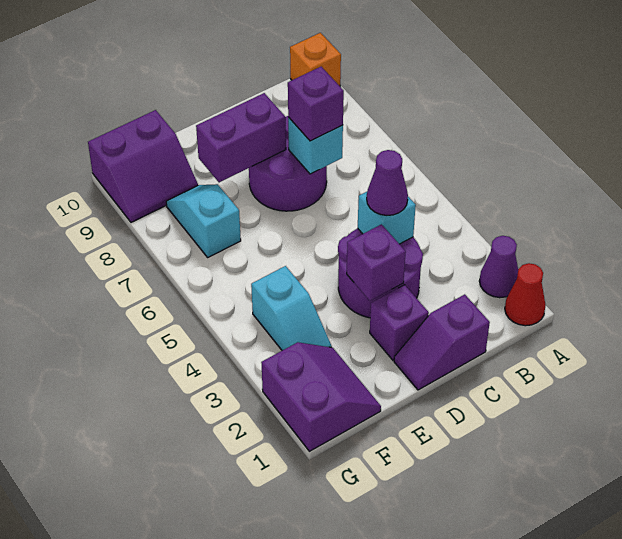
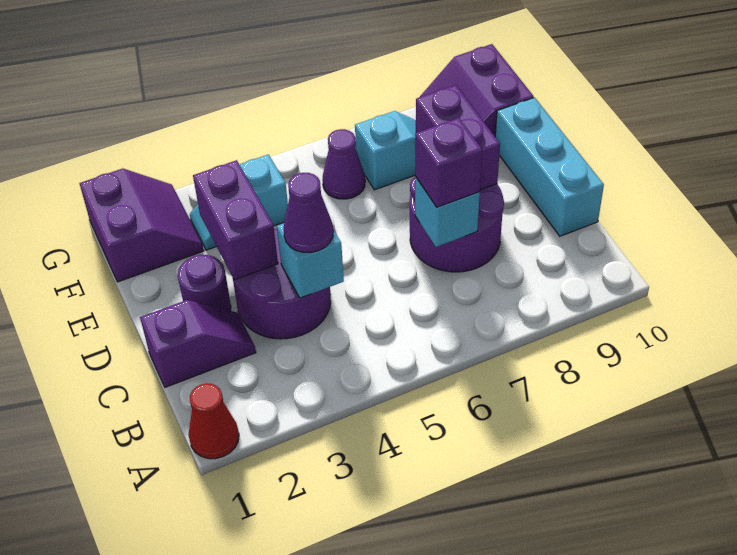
purple 1x1 cone [479,236,518,298] -> purple 1x1 cone moved to [322,129,365,199]
orange 1x1 brick [290,33,341,86] -> none
purple 1x2 slope [394,294,490,390] -> purple 1x2 slope turned to [140,300,256,387]
none -> cyan 1x3 brick [495,98,604,236]
purple 1x1 brick [370,285,429,360] -> purple 1x1 round brick [178,255,231,311]
purple 1x1 brick [347,224,406,301] -> purple 1x2 brick [193,160,278,280]
purple 2x2 slope [261,342,381,451] -> purple 2x2 slope turned to [79,169,204,282]

